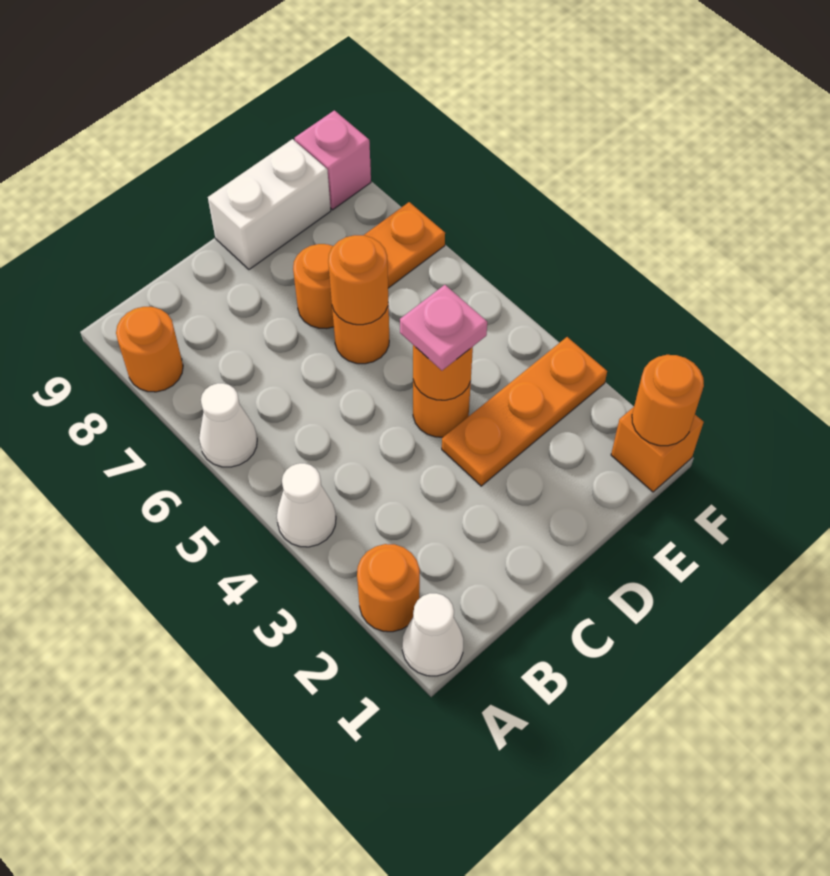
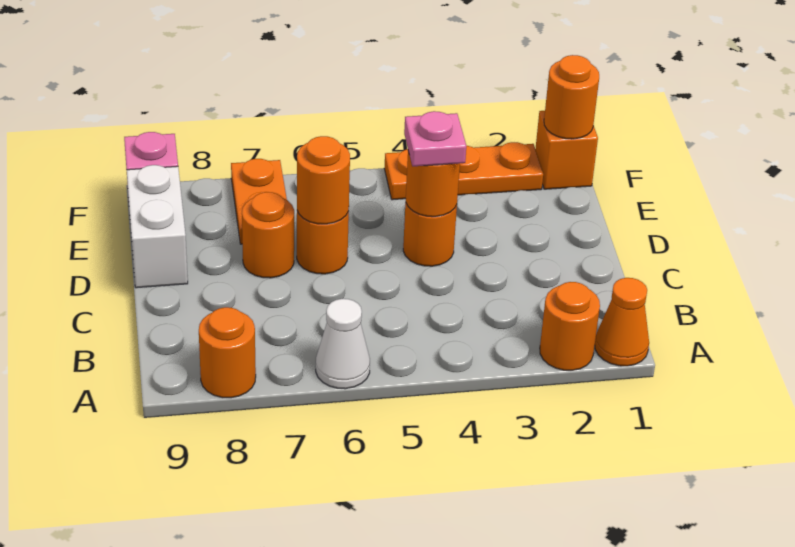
white 1x1 cone [402,593,463,676] -> orange 1x1 cone [595,278,649,366]
white 1x1 cone [277,463,336,547] -> none
orange 1x3 plate [442,337,607,486] -> orange 1x3 plate turned to [384,142,543,200]

